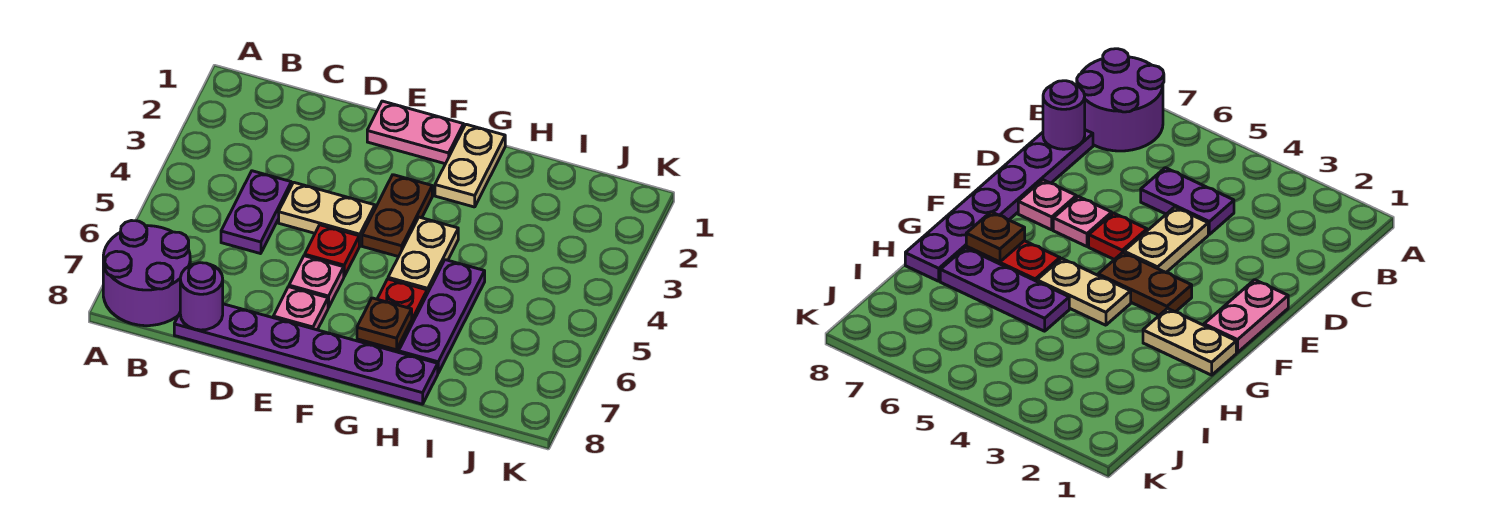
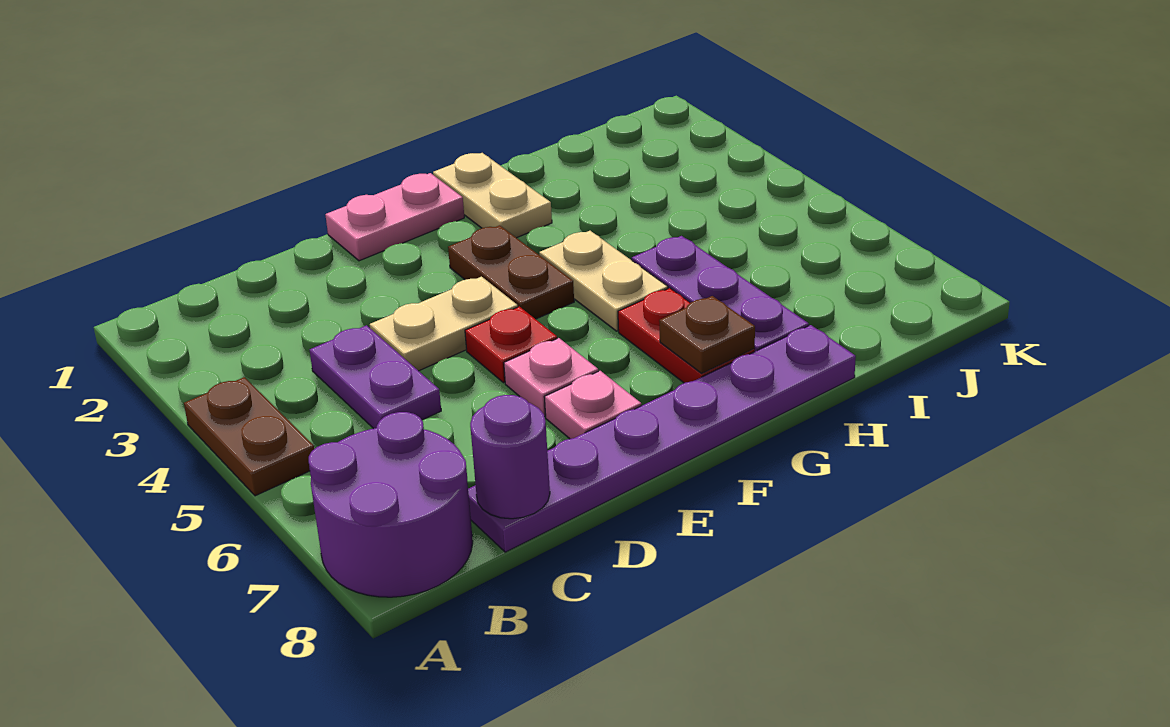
none -> brown 1x2 plate [184,377,314,496]

